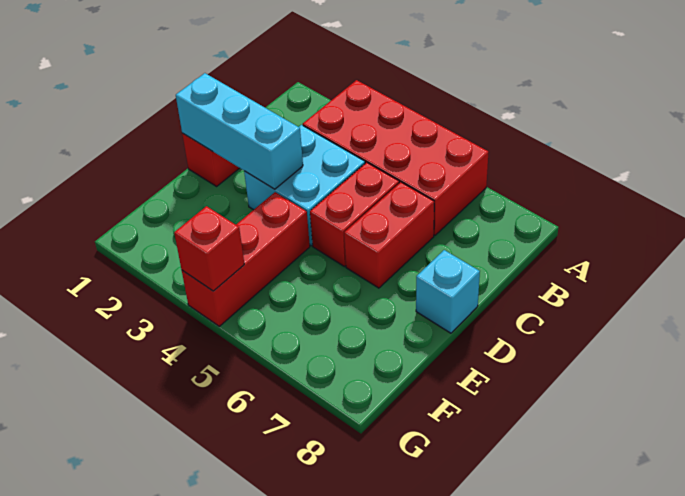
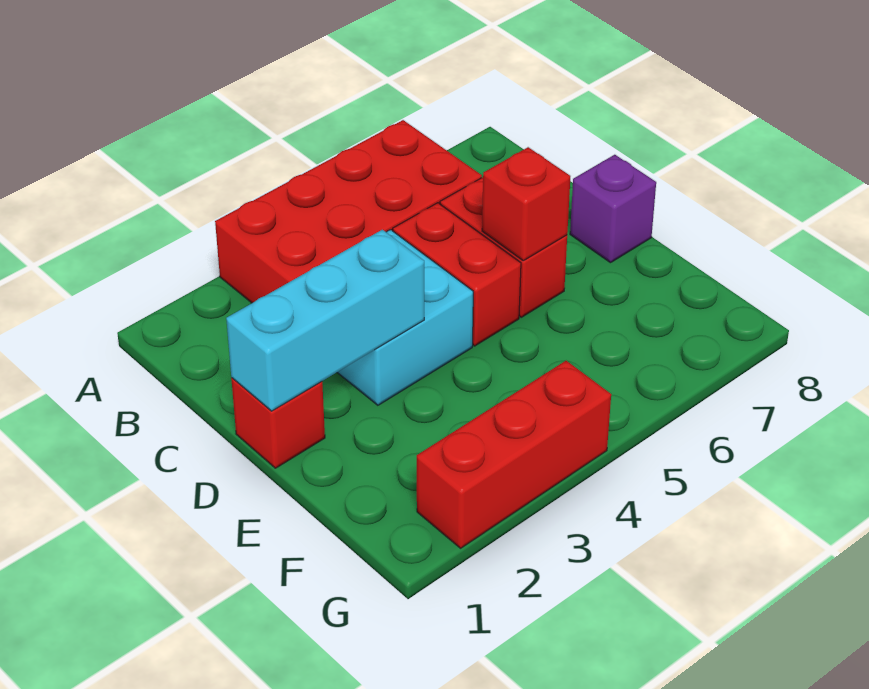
cyan 1x1 brick [416,250,480,333] -> purple 1x1 brick [570,155,656,263]
red 1x3 brick [182,192,310,326] -> red 1x3 brick turned to [417,361,611,548]
red 1x1 brick [174,206,244,291] -> red 1x1 brick moved to [482,147,570,261]

